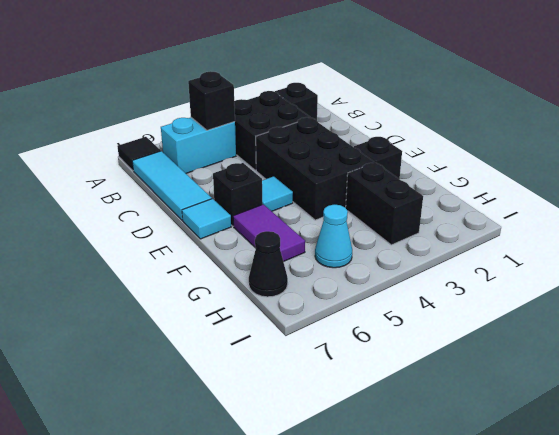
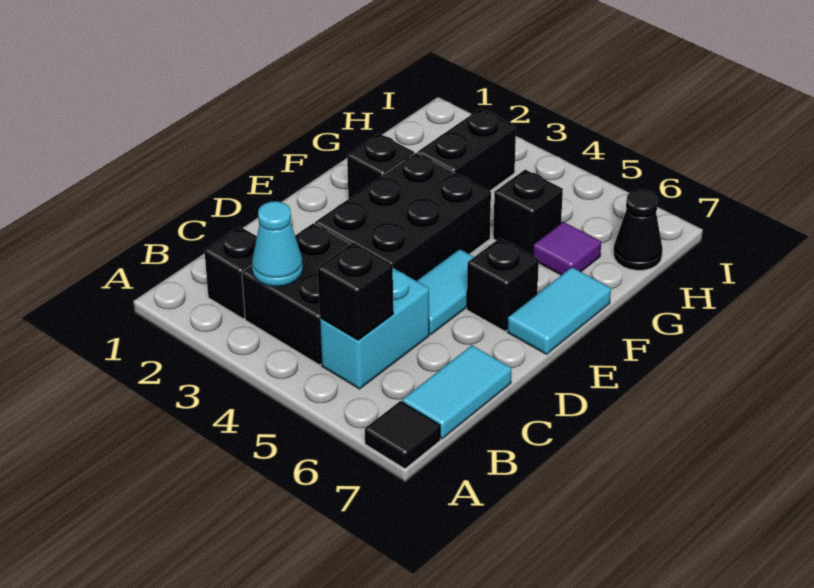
cyan 1x2 brick [161,118,236,173] -> cyan 1x2 brick turned to [320,268,429,389]
cyan 1x3 tile [132,151,212,220] -> cyan 1x2 tile [402,345,512,439]
cyan 1x1 tile [262,176,293,211] -> cyan 1x2 tile [416,249,474,335]
cyan 1x1 tile [182,199,231,239] -> cyan 1x2 tile [507,267,611,354]
purple 1x2 tile [233,204,305,262] -> purple 1x1 tile [533,222,601,275]
none -> black 1x1 brick [493,170,563,255]
cyan 1x1 cone [315,205,352,268] -> cyan 1x1 cone moved to [252,201,303,286]

